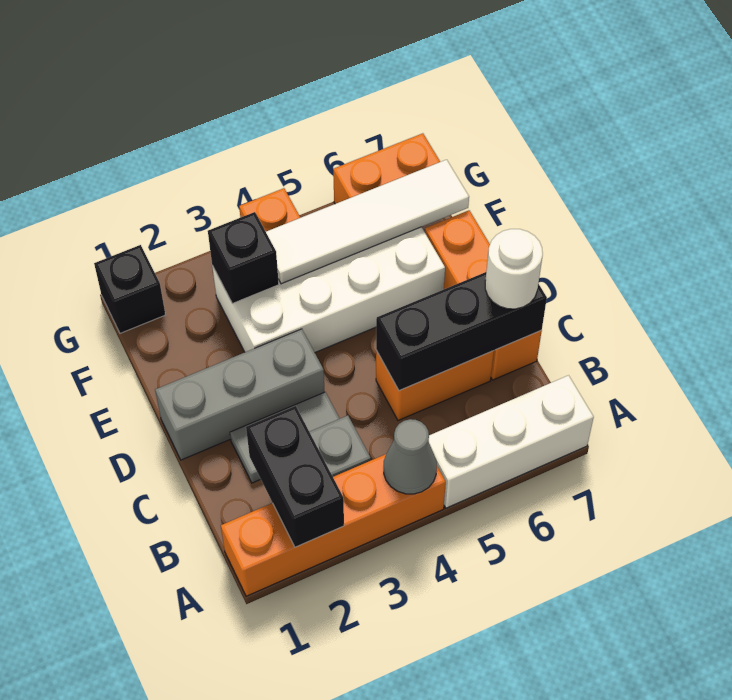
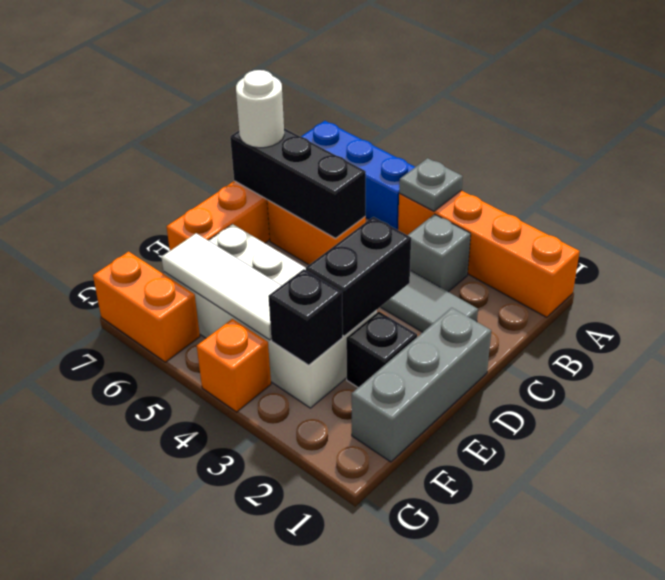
black 1x2 brick [246,406,344,547] -> black 1x2 brick moved to [306,217,411,336]
grey 1x1 cone [384,419,437,494] -> grey 1x1 plate [399,158,463,211]
white 1x3 brick [429,375,594,508] -> blue 1x3 brick [301,121,415,230]
grey 1x3 brick [155,329,325,460] -> grey 1x3 brick turned to [352,308,491,462]
white 1x4 tile [266,160,469,284] -> white 1x3 tile [162,233,281,340]
black 1x1 brick [94,245,165,333] -> black 1x1 brick moved to [346,311,417,387]

